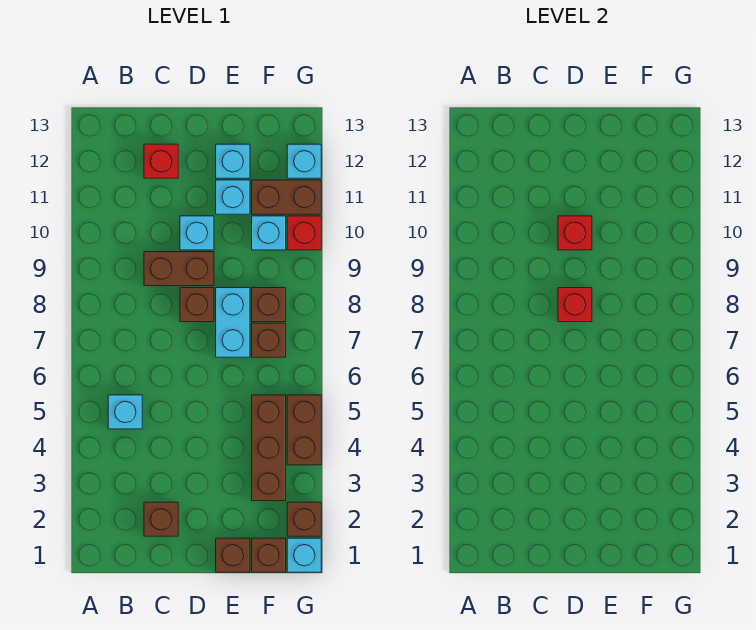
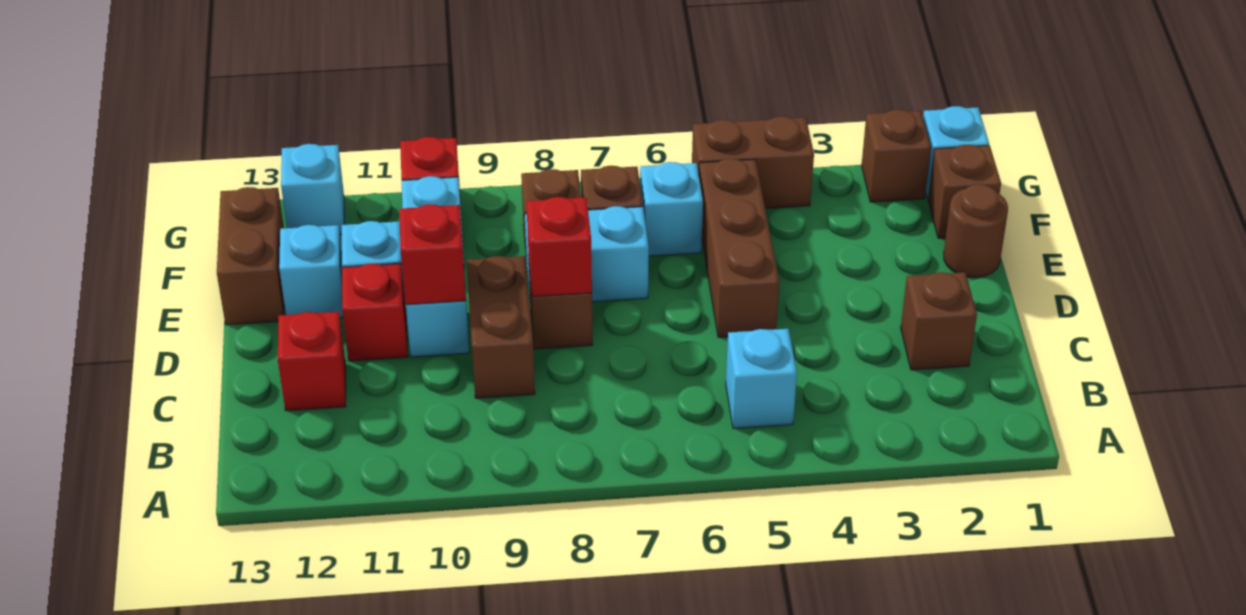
none -> red 1x1 brick [342,264,408,361]
brown 1x1 brick [216,538,250,572] -> brown 1x1 round brick [944,184,1008,278]
brown 1x3 brick [252,395,286,501] -> brown 1x3 brick turned to [699,159,779,337]
none -> cyan 1x1 brick [640,162,703,256]
brown 1x2 brick [252,180,321,214] -> brown 1x2 brick moved to [217,187,284,325]

